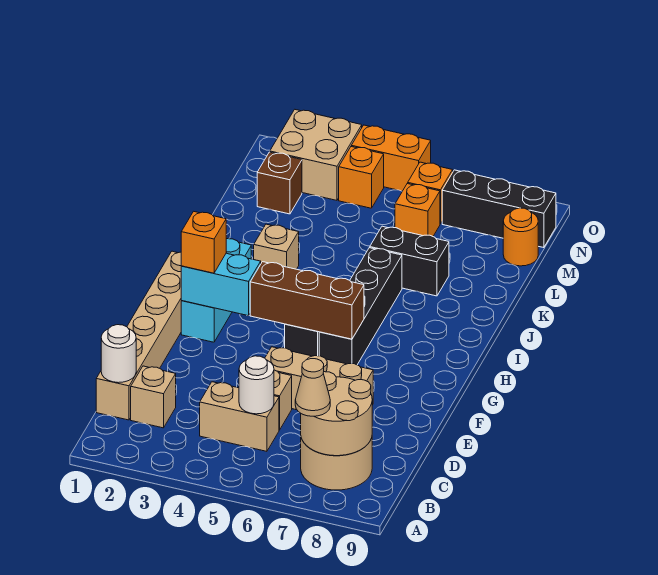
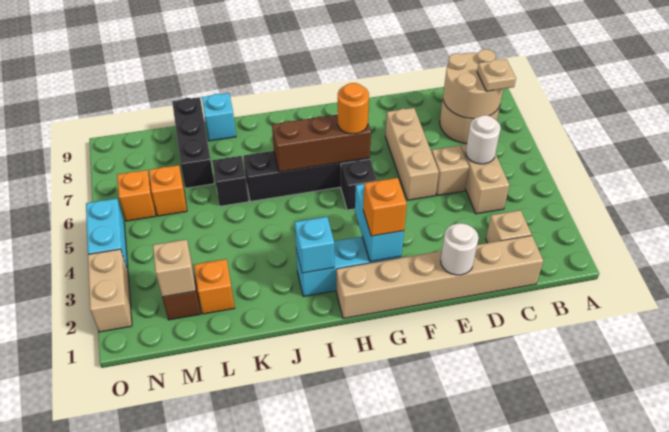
tan 1x1 cone [295,359,330,416] -> tan 1x1 plate [477,59,516,91]
white 1x1 round brick [101,325,136,383] -> white 1x1 round brick moved to [441,223,479,275]
brown 1x3 brick [250,262,364,339] -> brown 1x3 brick turned to [272,115,371,172]
none -> cyan 1x1 brick [295,217,334,273]
tan 1x1 brick [254,224,299,269] -> tan 1x1 brick moved to [153,239,196,297]
black 1x2 brick [370,226,449,296] -> black 1x1 brick [212,156,249,206]
none -> cyan 1x1 brick [202,93,236,141]
orange 1x1 round brick [503,208,538,266] -> orange 1x1 round brick moved to [338,83,369,134]
tan 2x2 brick [270,110,362,200] -> tan 1x2 brick [88,249,132,332]
orange 1x1 brick [339,147,384,208] -> orange 1x1 brick moved to [194,259,235,314]
black 1x3 brick [442,170,556,248] -> black 1x3 brick moved to [172,97,214,188]
orange 1x2 brick [351,125,431,191] -> cyan 1x2 brick [86,199,128,270]

